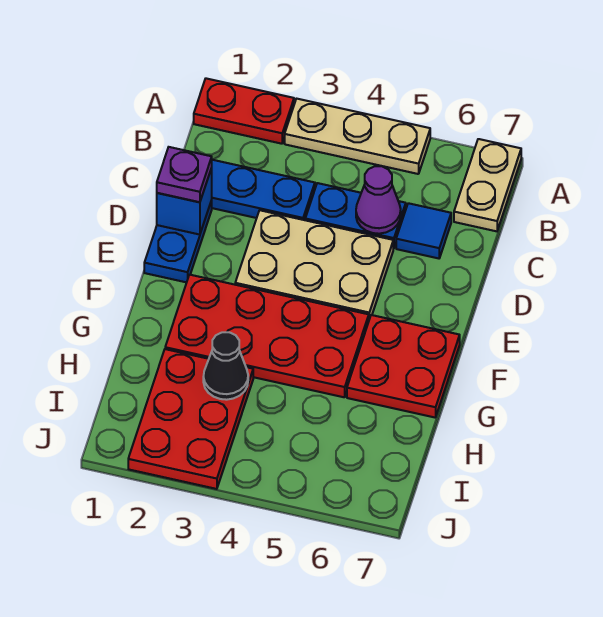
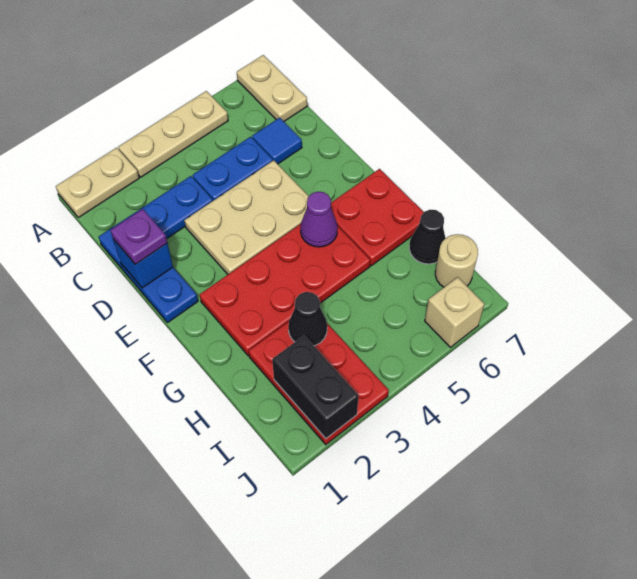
red 1x2 plate [194,78,294,144] -> tan 1x2 plate [56,148,139,217]
purple 1x1 cone [356,166,401,234] -> purple 1x1 cone moved to [300,192,338,247]
none -> black 1x1 cone [409,210,445,264]
none -> black 1x2 brick [272,336,358,439]
none -> tan 1x1 round brick [435,234,478,287]
none -> tan 1x1 brick [425,277,484,347]

